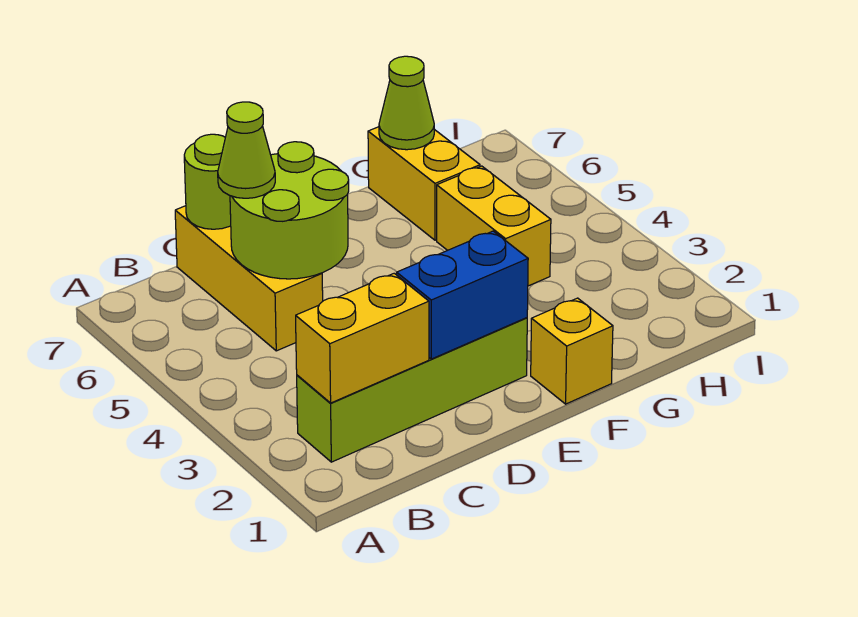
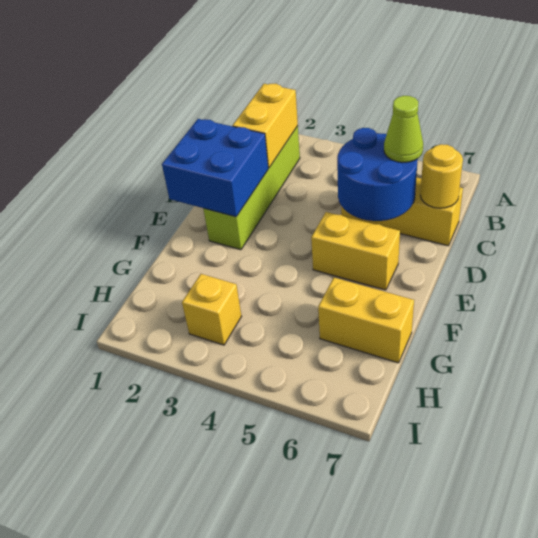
lime 2x2 round brick [230,142,349,279] -> blue 2x2 round brick [337,128,418,221]
lime 1x1 round brick [184,134,231,229] -> yellow 1x1 round brick [420,144,463,208]
blue 1x2 brick [397,231,528,359] -> blue 2x2 brick [162,119,268,217]
yellow 1x1 brick [531,298,613,404] -> yellow 1x1 brick moved to [182,274,242,345]
yellow 1x2 brick [437,166,551,286] -> yellow 1x2 brick moved to [311,212,400,290]
lime 1x1 cone [379,56,434,150] -> none

